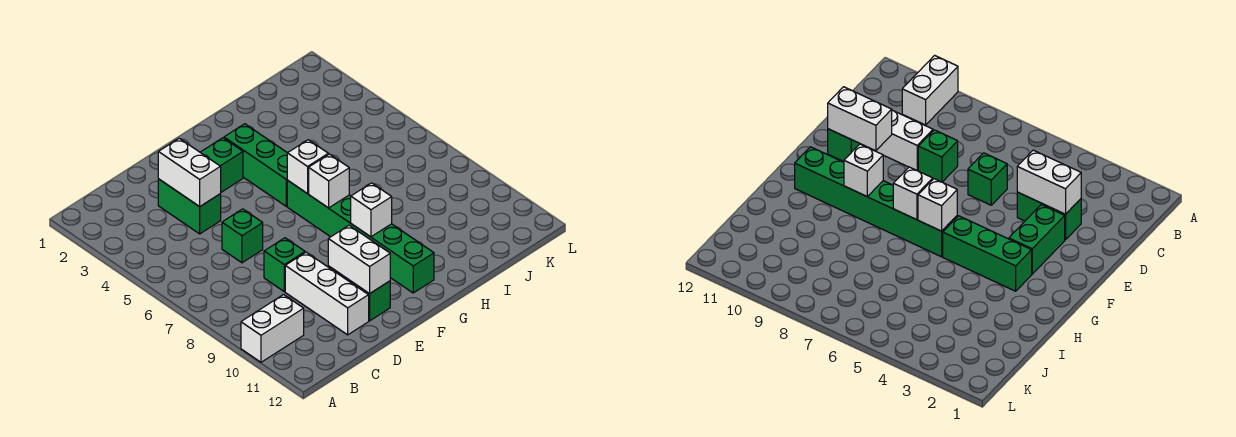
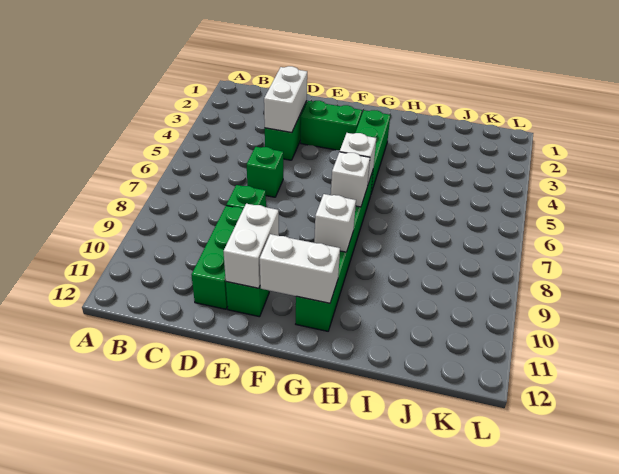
white 1x2 brick [241,295,304,362] -> white 1x2 brick moved to [260,234,340,303]
white 1x3 brick [285,252,369,335] -> green 1x3 brick [192,206,243,309]

